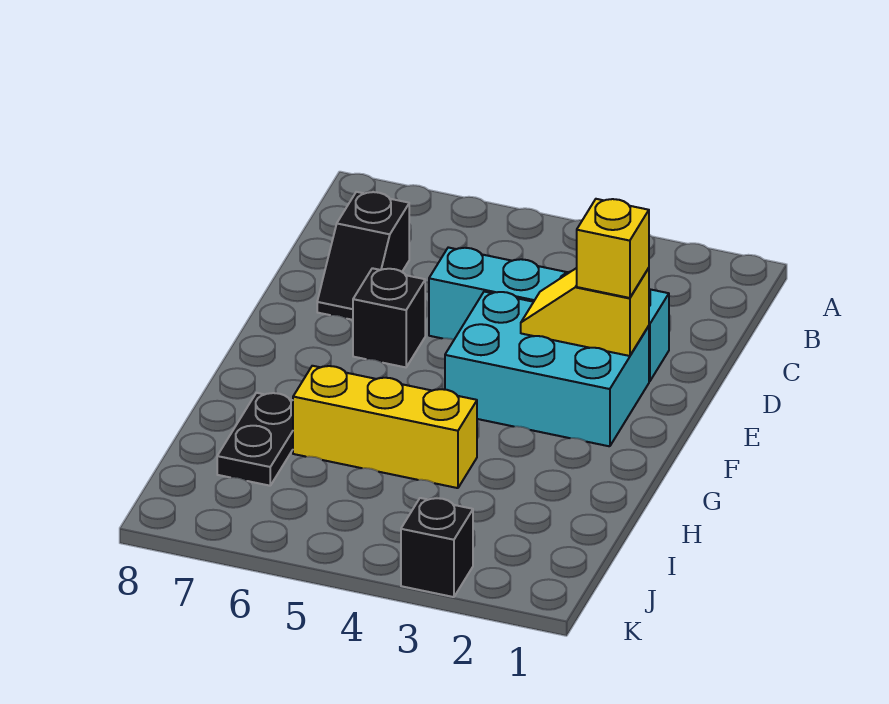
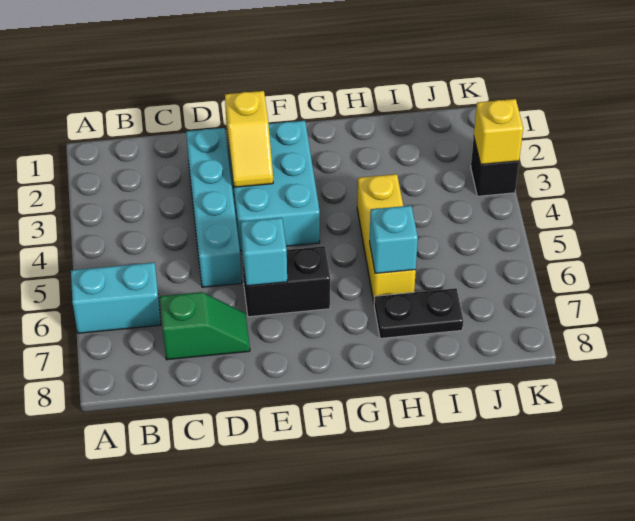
none -> cyan 1x2 brick [71,262,161,333]
black 1x2 slope [317,192,409,320] -> green 1x2 slope [160,292,250,360]
yellow 1x1 brick [577,199,649,298] -> yellow 1x1 brick moved to [474,99,523,164]
black 1x1 brick [353,268,425,367] -> black 1x2 brick [242,246,330,317]
none -> cyan 1x1 brick [241,218,287,286]
none -> cyan 1x1 brick [370,206,418,273]

